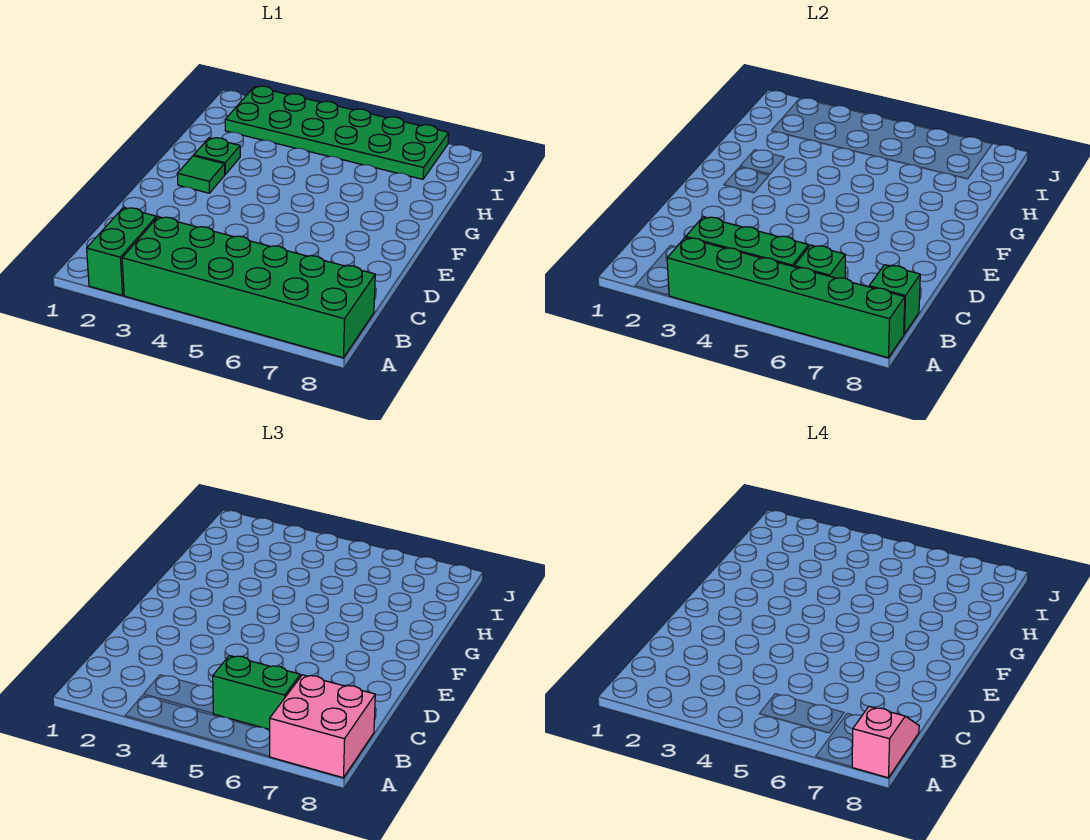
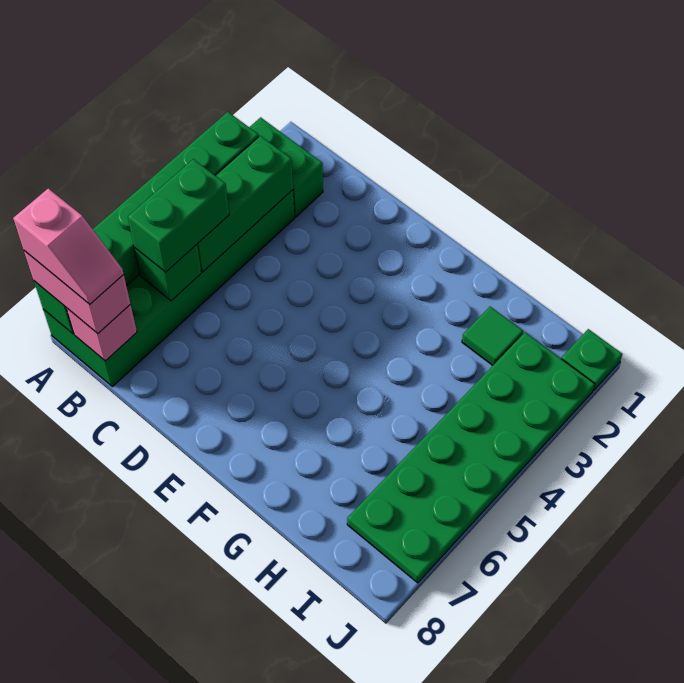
pink 2x2 brick [269,675,375,778] -> pink 1x2 brick [24,251,130,333]
green 1x1 brick [869,265,920,334] -> pink 1x1 brick [67,305,137,361]
green 1x1 tile [177,156,225,193] -> green 1x1 tile moved to [462,307,523,365]
green 1x1 plate [194,138,240,174] -> green 1x1 plate moved to [562,329,622,390]

